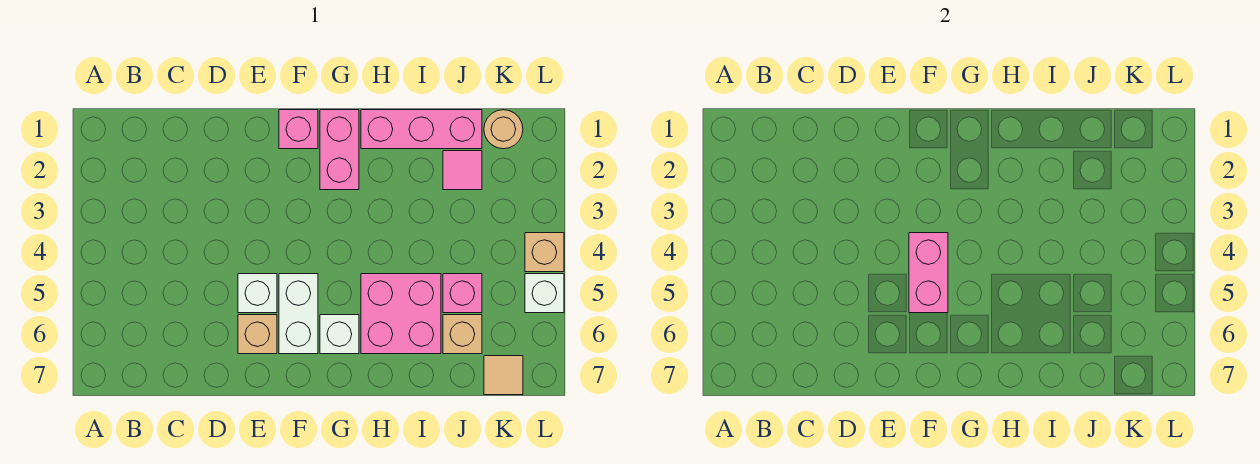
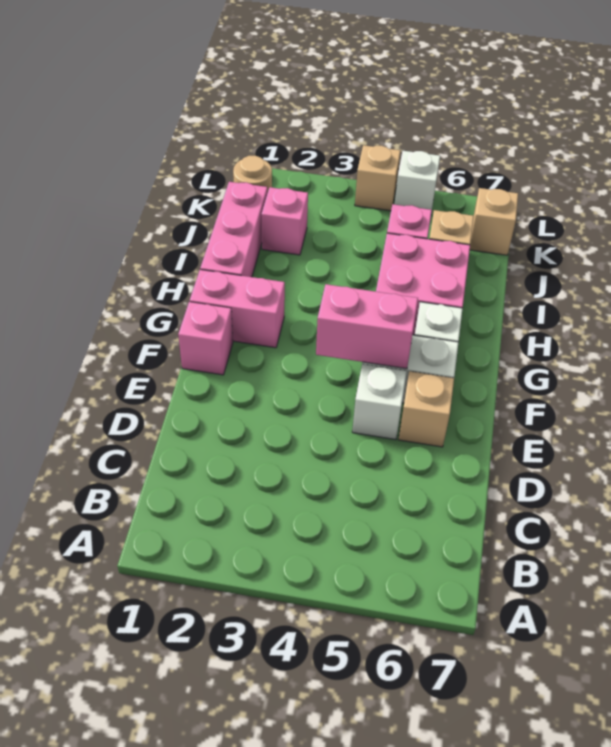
pink 1x1 tile [443,151,482,190] -> pink 1x1 brick [261,187,308,255]
tan 1x1 tile [484,356,523,395] -> tan 1x1 brick [470,188,518,255]

